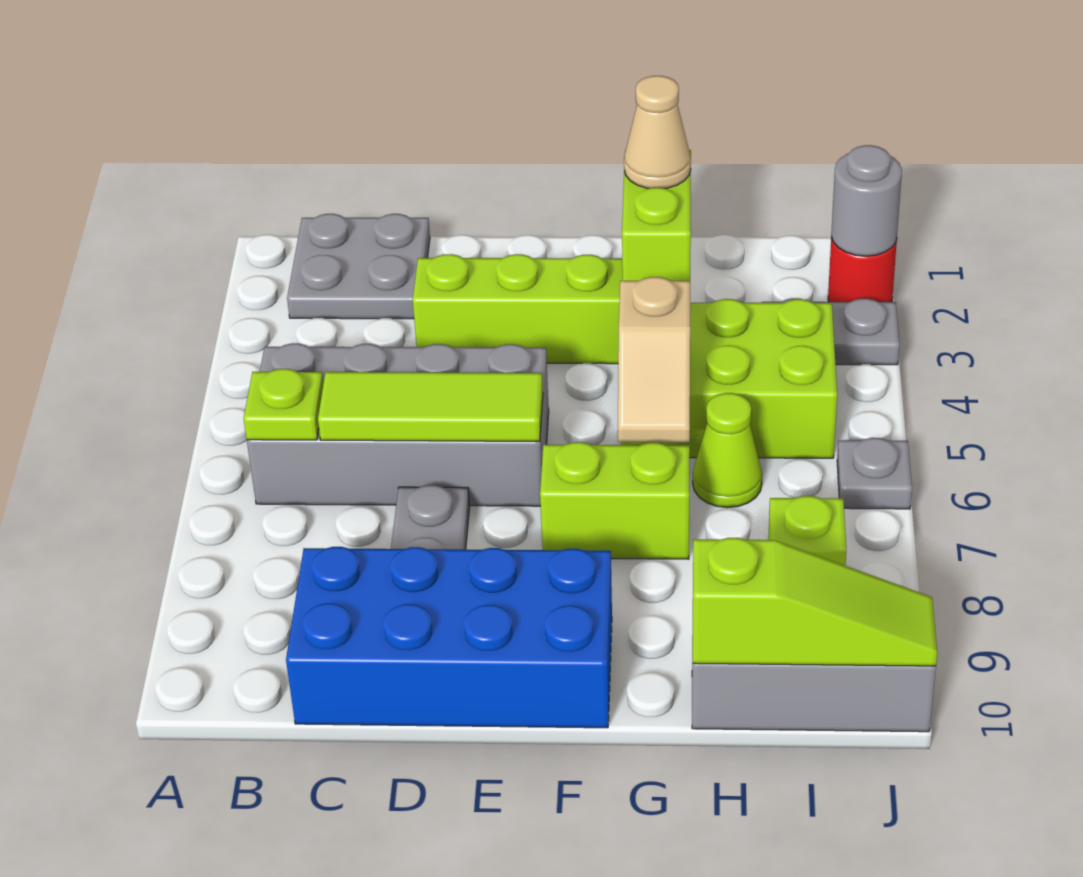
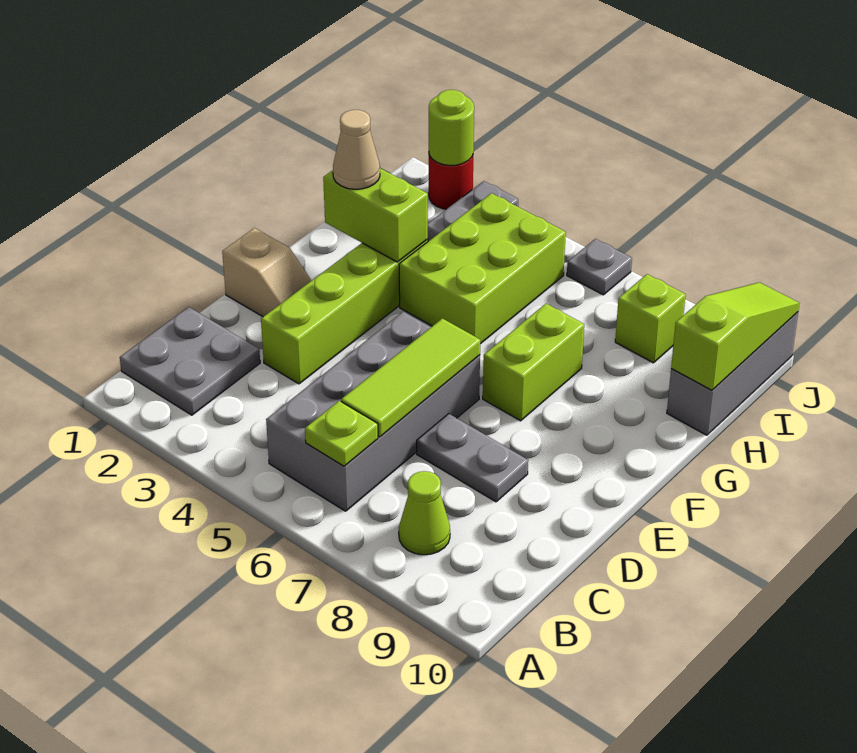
blue 2x4 brick [286,547,612,728] -> none
tan 1x2 slope [618,277,690,442] -> tan 1x2 slope moved to [222,228,311,317]
lime 1x1 cone [693,393,762,508] -> lime 1x1 cone moved to [399,471,450,555]
grey 1x1 round brick [831,145,902,256] -> lime 1x1 round brick [429,90,474,166]

